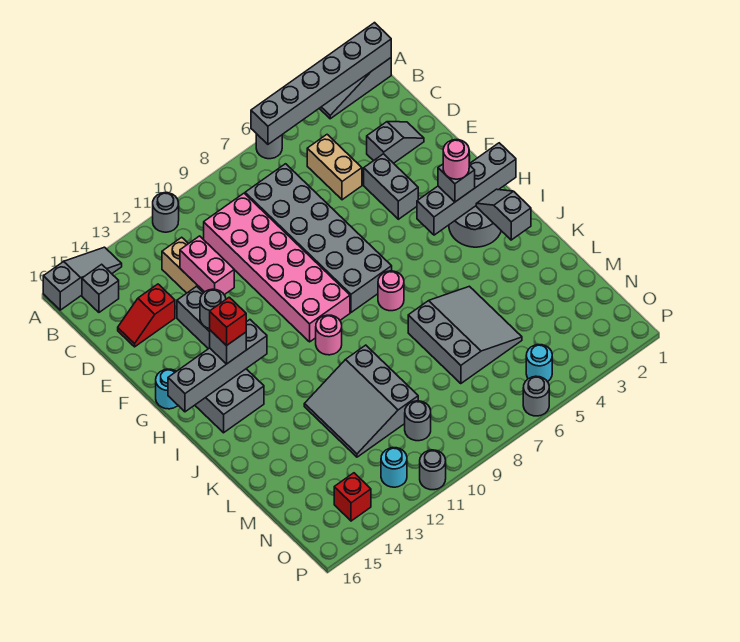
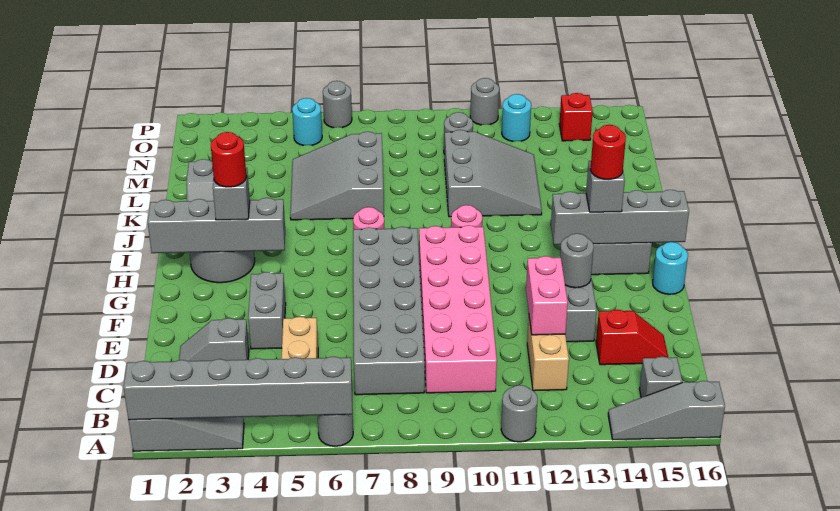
pink 1x1 round brick [443,140,469,179] -> red 1x1 round brick [211,132,246,187]
red 1x1 brick [210,297,246,346] -> red 1x1 round brick [590,125,626,180]

